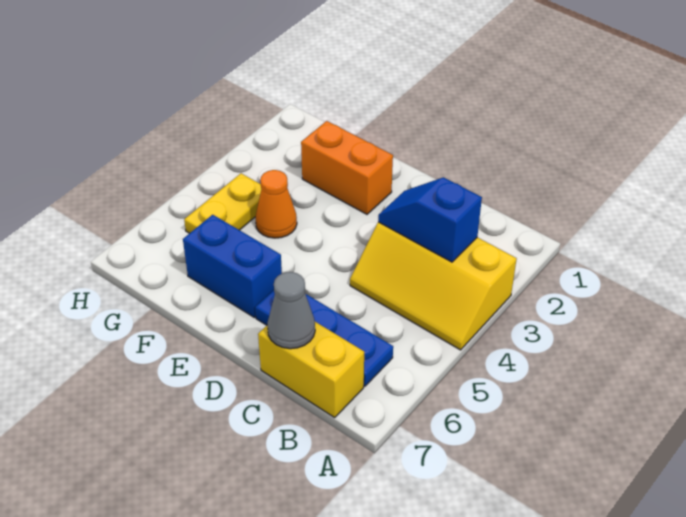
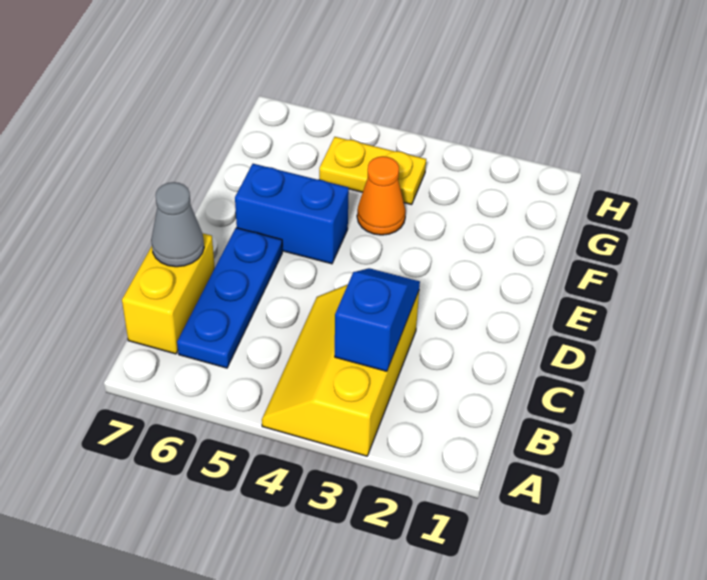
orange 1x2 brick [301,121,393,214] -> none
blue 1x2 brick [183,215,282,317] -> blue 1x2 brick turned to [235,164,349,264]

